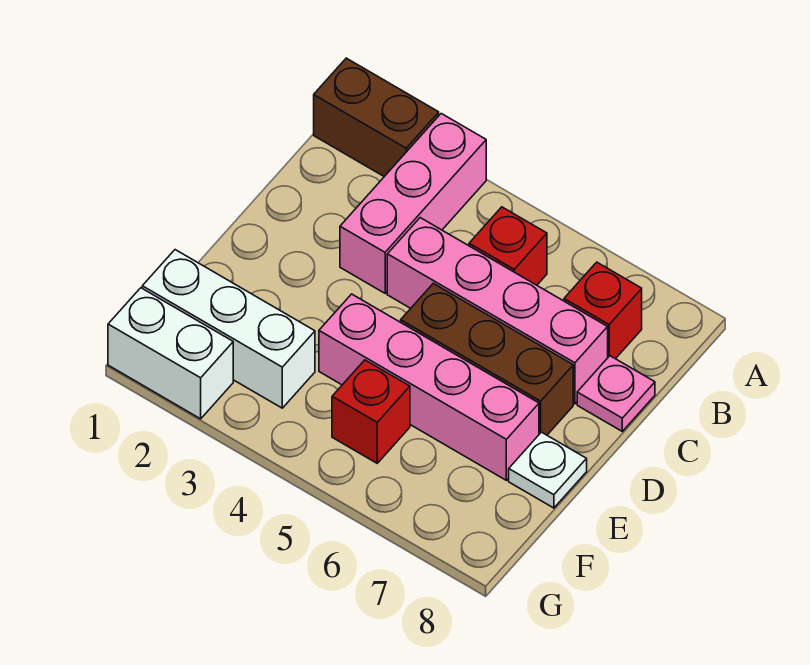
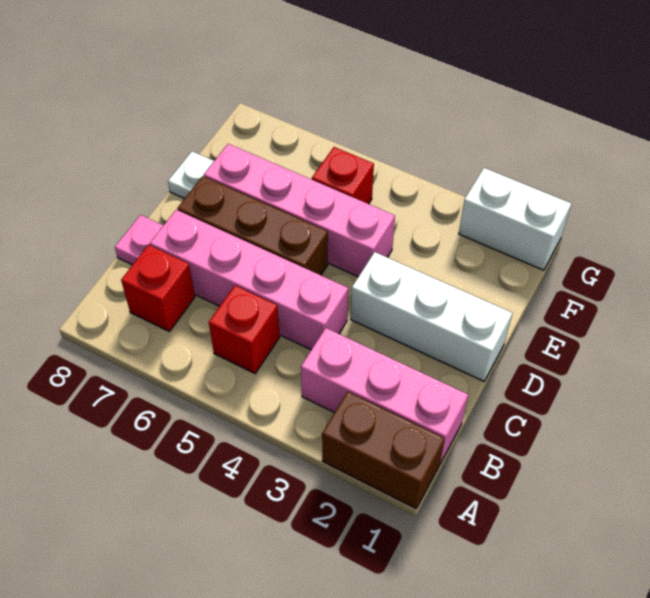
pink 1x3 brick [340,114,486,293] -> pink 1x3 brick turned to [301,328,468,463]
white 1x3 brick [142,250,315,408] -> white 1x3 brick moved to [351,252,512,381]

